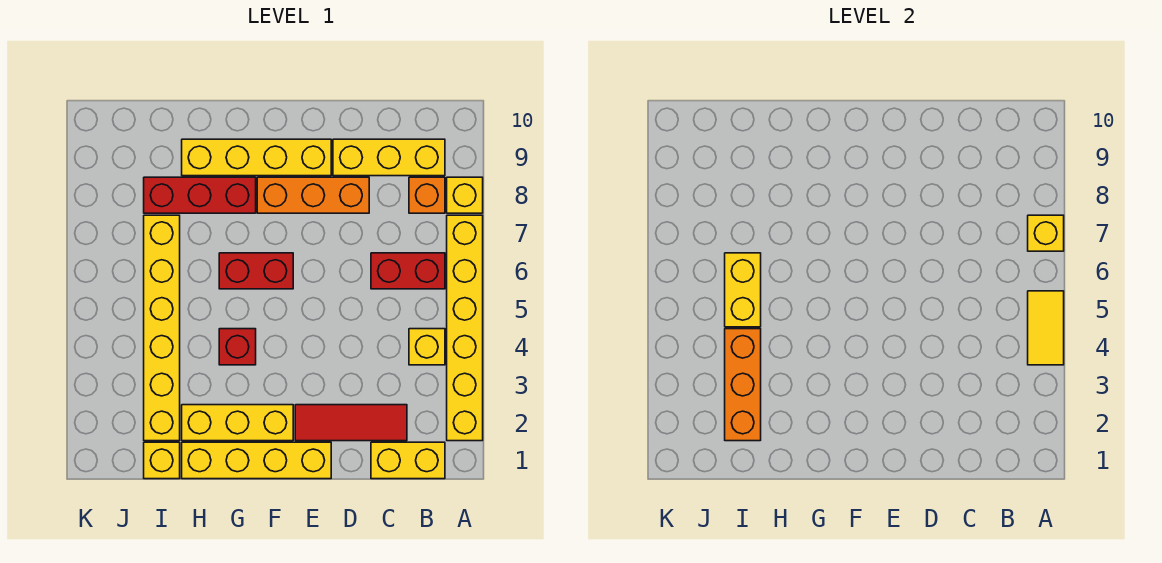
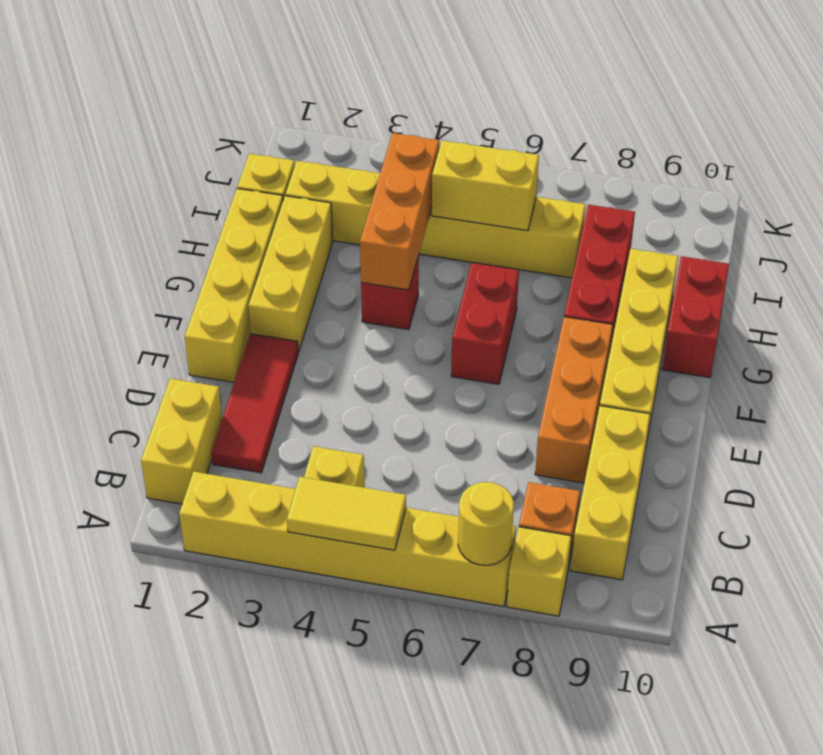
yellow 1x1 brick [1028,215,1064,251] -> yellow 1x1 round brick [458,482,514,565]
red 1x2 brick [371,253,445,289] -> red 1x2 brick moved to [662,256,729,378]
orange 1x3 brick [725,329,761,441] -> orange 1x3 brick turned to [360,133,439,290]

